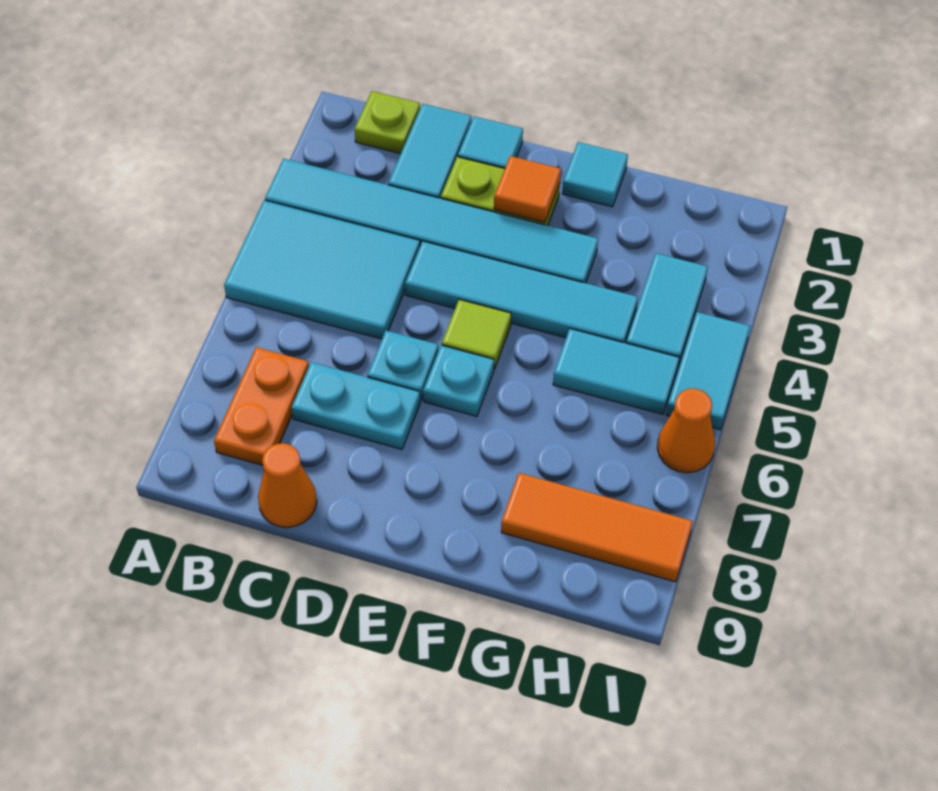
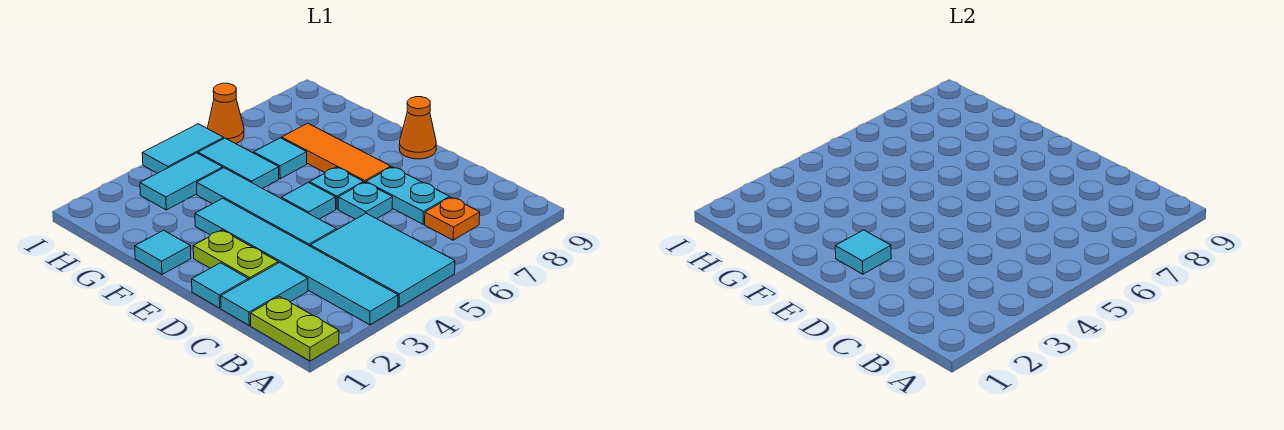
lime 1x1 plate [355,91,420,154] -> lime 1x2 plate [250,296,339,361]
orange 1x2 plate [214,347,309,465] -> orange 1x1 plate [425,197,480,240]
orange 1x1 cone [258,443,317,527] -> orange 1x1 cone moved to [399,97,436,159]
orange 1x1 tile [494,156,561,222] -> cyan 1x1 tile [835,230,891,274]
lime 1x1 tile [442,300,511,369] -> cyan 1x1 tile [281,183,336,219]
none -> cyan 1x1 tile [254,138,307,179]
orange 1x3 tile [501,473,693,582] -> orange 1x3 tile moved to [282,123,391,183]

